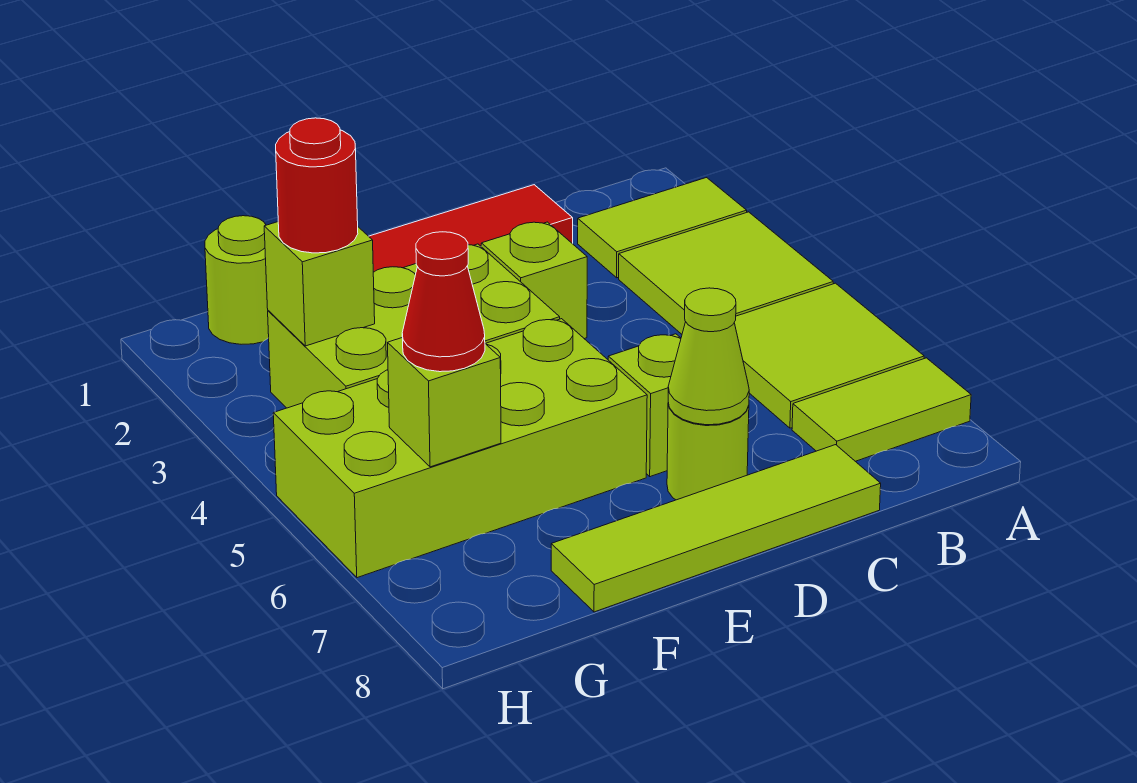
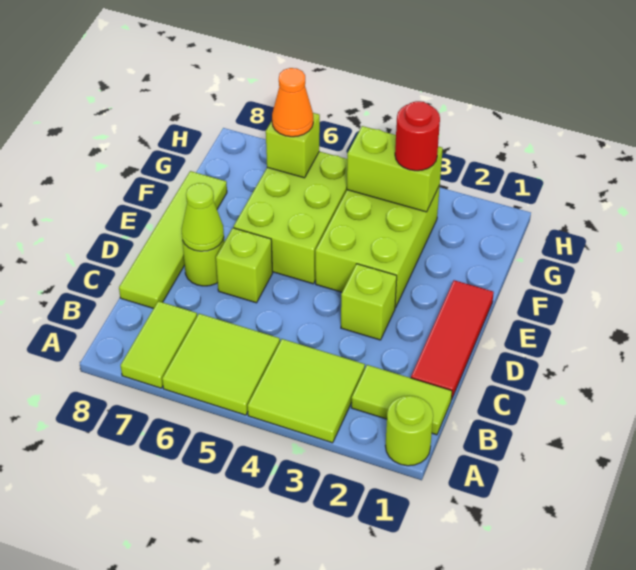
lime 1x2 tile [578,178,747,278] -> lime 1x2 tile turned to [351,365,452,435]
lime 2x4 brick [273,319,647,578] -> lime 2x3 brick [233,151,347,284]
lime 1x1 round brick [205,216,269,344] -> lime 1x1 round brick moved to [385,396,433,466]
lime 1x1 brick [264,222,375,346] -> lime 1x2 brick [347,126,443,212]
red 1x1 cone [402,232,485,372] -> orange 1x1 cone [272,68,313,137]

